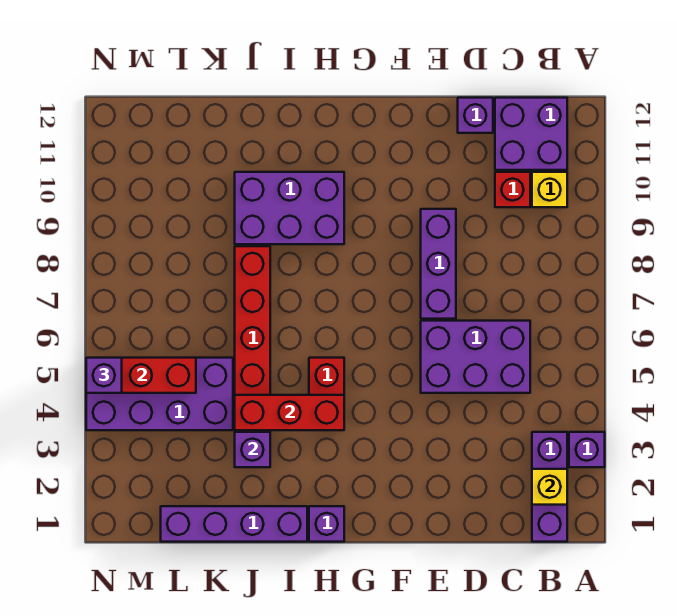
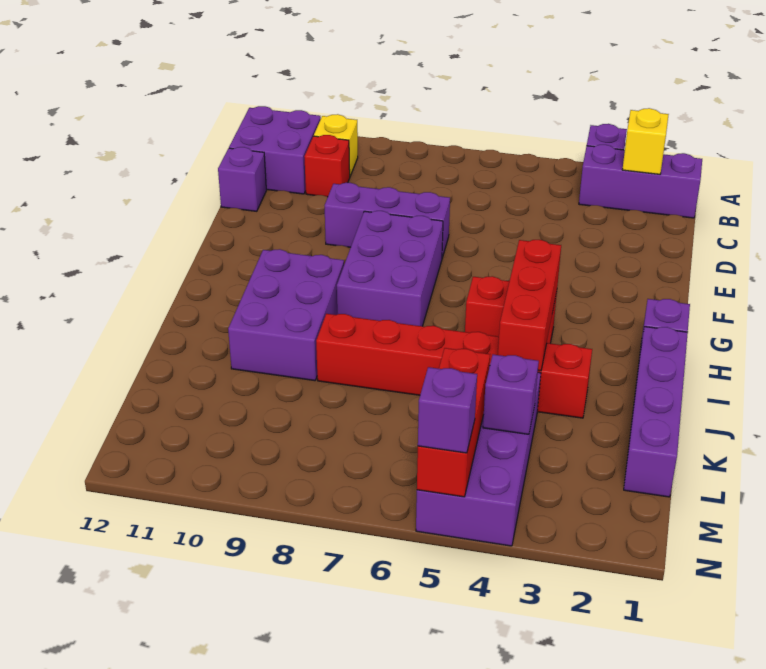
purple 2x3 brick [421,321,530,393] -> purple 2x3 brick moved to [337,211,443,326]
purple 1x1 brick [235,432,270,467] -> purple 1x1 brick moved to [483,355,539,434]

